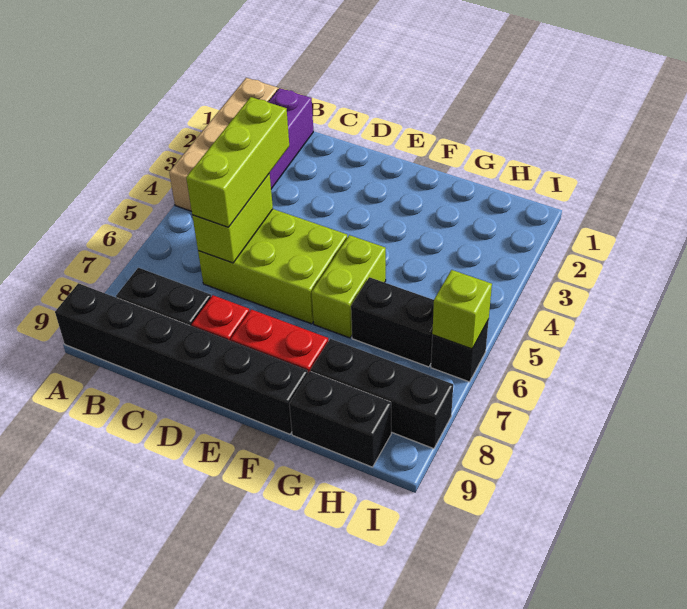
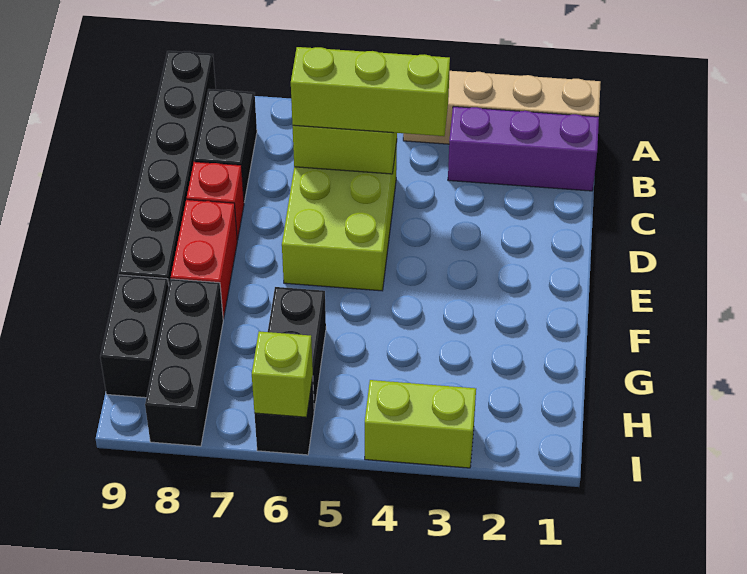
lime 1x2 brick [312,235,386,338] -> lime 1x2 brick moved to [365,380,476,468]

